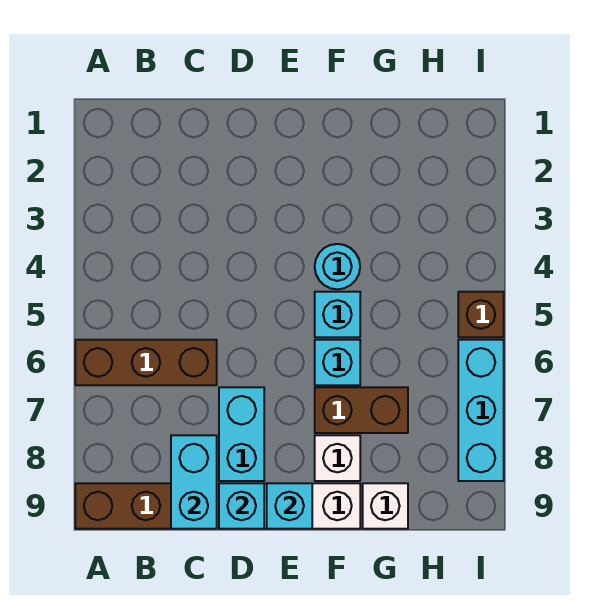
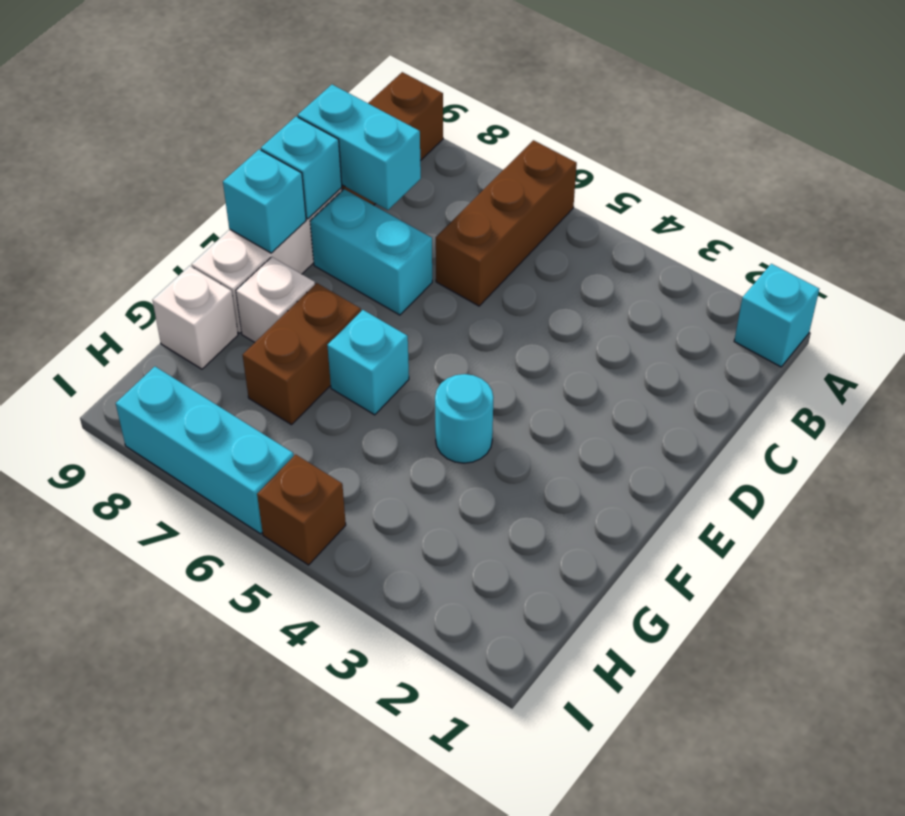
cyan 1x1 brick [315,292,360,337] -> cyan 1x1 brick moved to [734,264,819,367]

